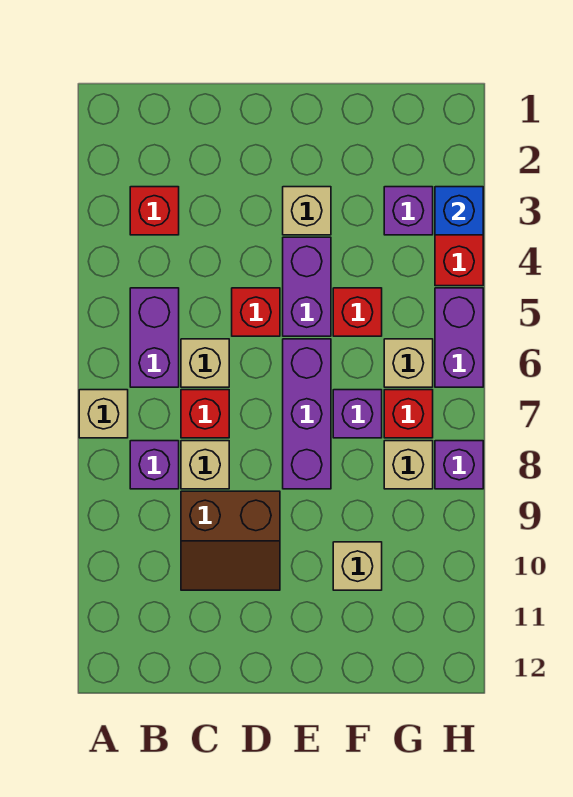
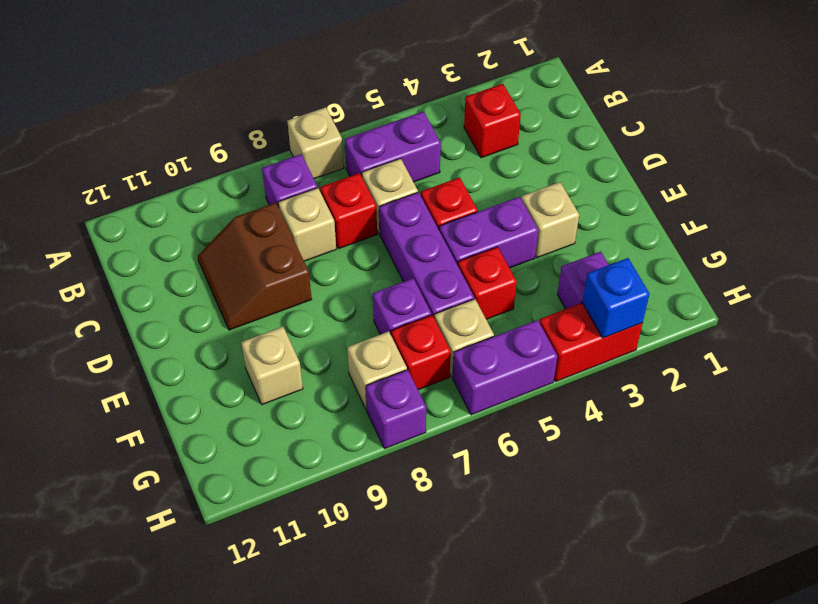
purple 1x3 brick [283,339,331,489] -> purple 1x3 brick turned to [379,192,474,317]

